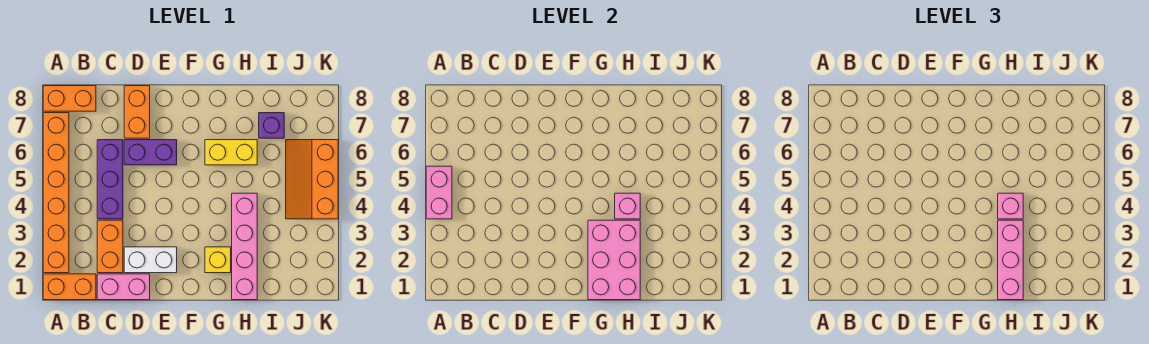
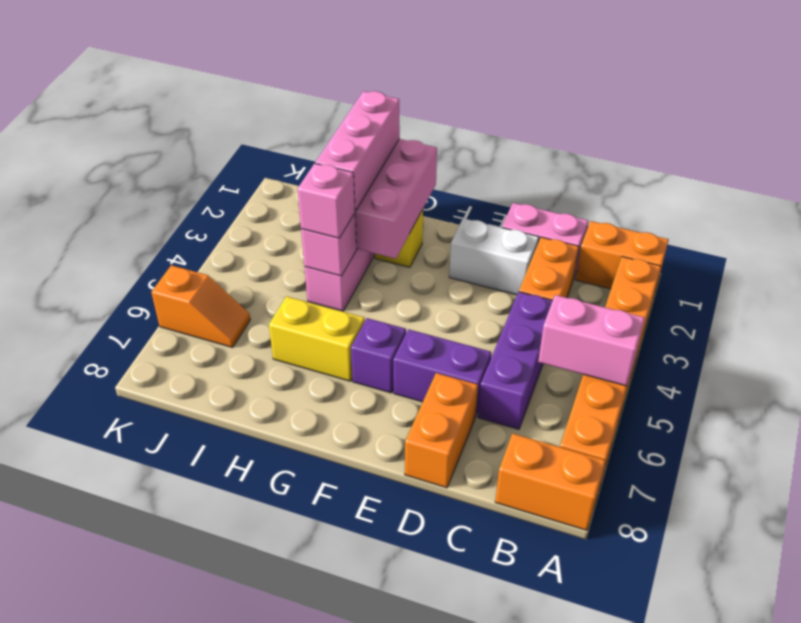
pink 1x2 brick [426,166,452,219] -> pink 1x2 brick turned to [538,295,645,386]
purple 1x1 brick [259,113,284,138] -> purple 1x1 brick moved to [351,318,406,393]
orange 2x3 slope [286,140,338,219] -> orange 1x2 slope [151,265,250,347]

